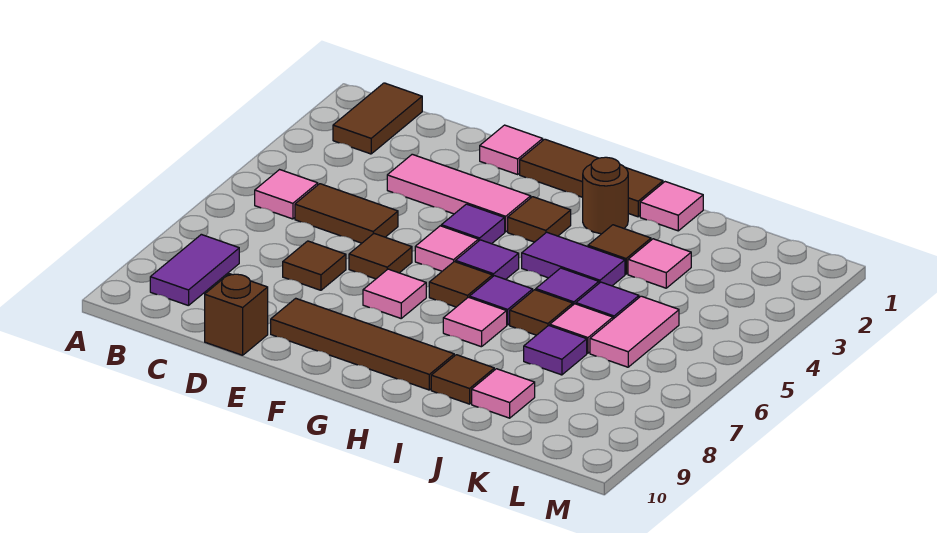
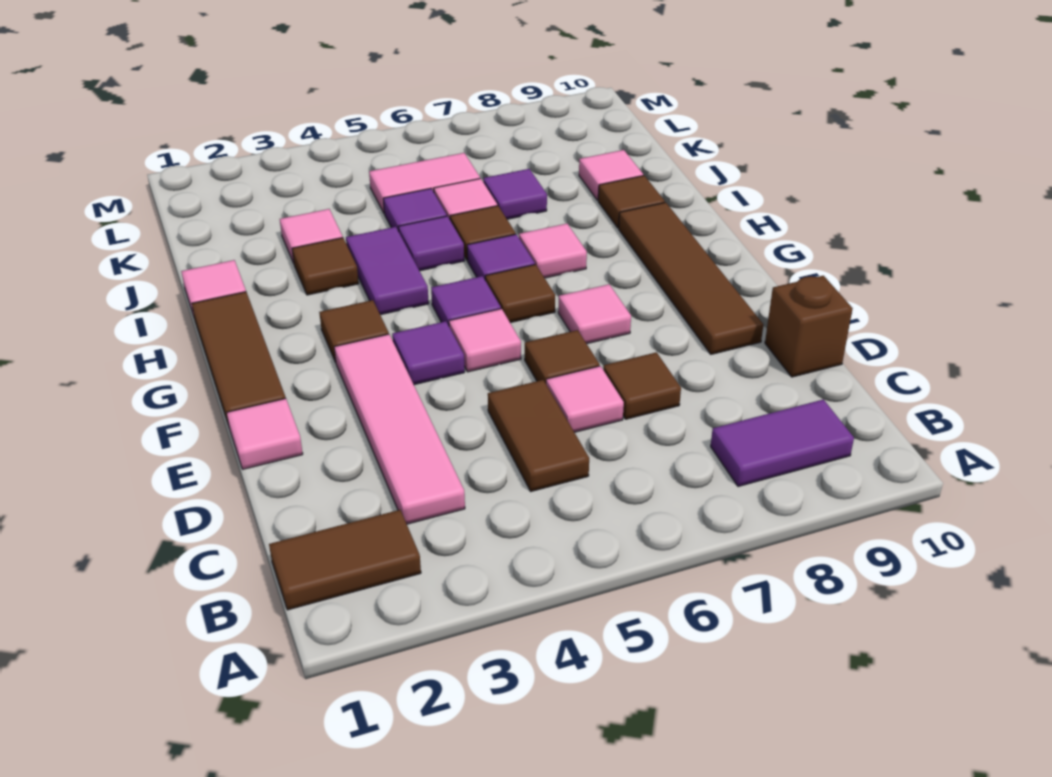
pink 1x1 tile [255,170,318,219] -> pink 1x1 tile moved to [546,366,624,432]
pink 1x3 tile [387,154,531,232] -> pink 1x4 tile [334,334,465,524]
brown 1x1 round brick [583,157,628,234] -> none

